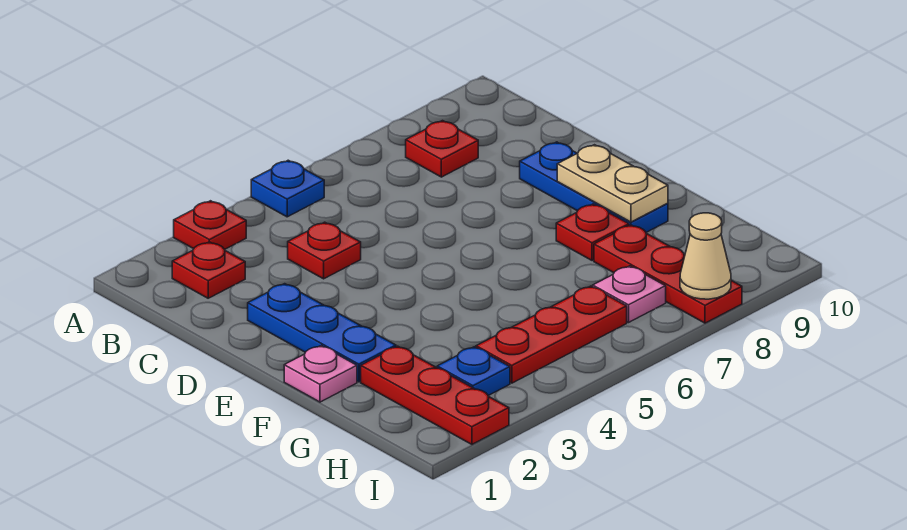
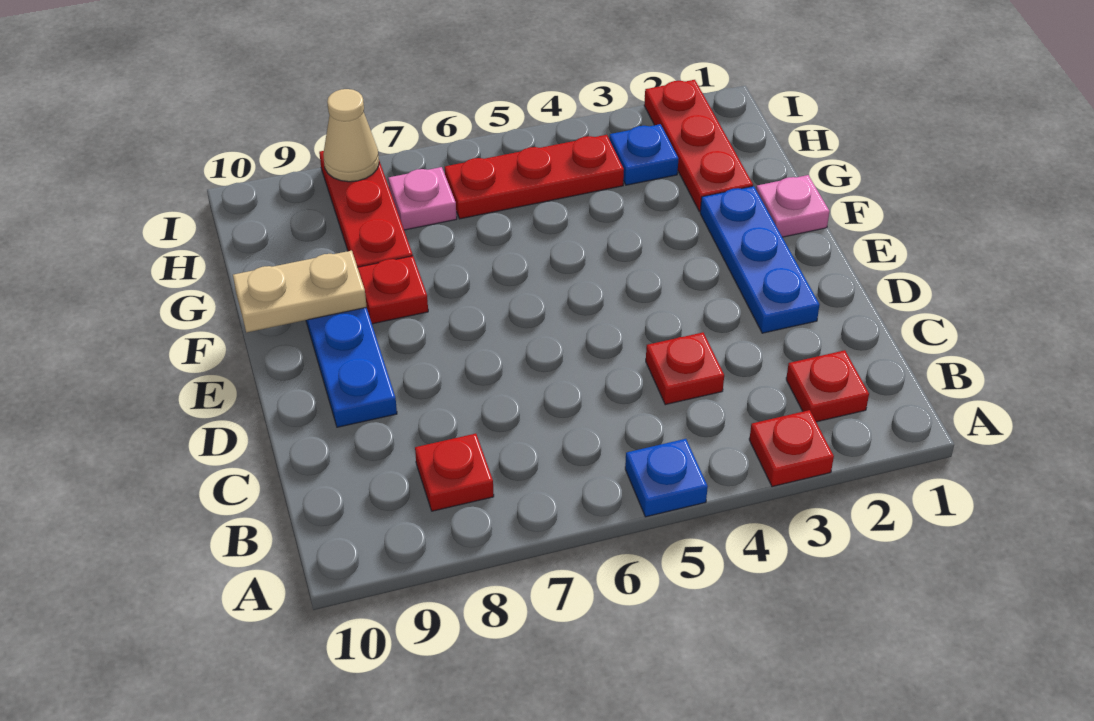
tan 1x2 plate [557,145,668,222] -> tan 1x2 plate turned to [233,251,367,333]

